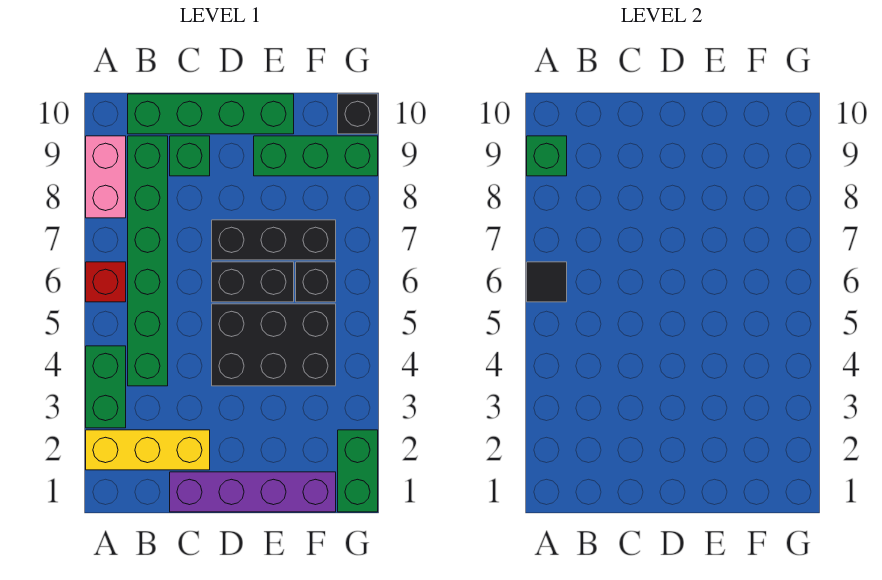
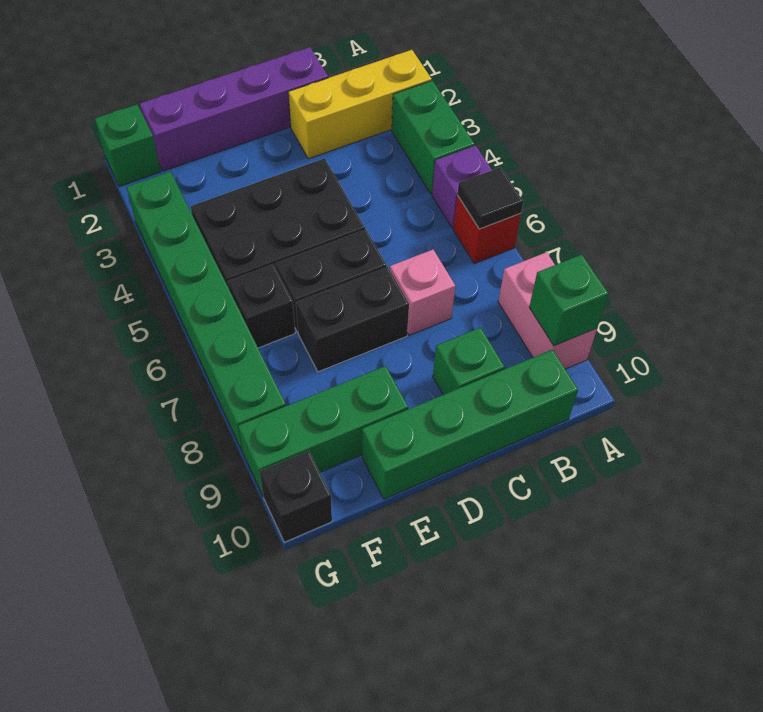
none -> purple 1x1 brick [432,145,492,228]
green 1x6 brick [128,136,168,386] -> green 1x6 brick moved to [127,172,286,452]
none -> pink 1x1 brick [390,250,455,335]
black 1x3 brick [212,220,336,260] -> black 1x2 brick [296,267,409,372]
green 1x2 brick [338,430,378,512] -> green 1x1 brick [95,105,161,186]

